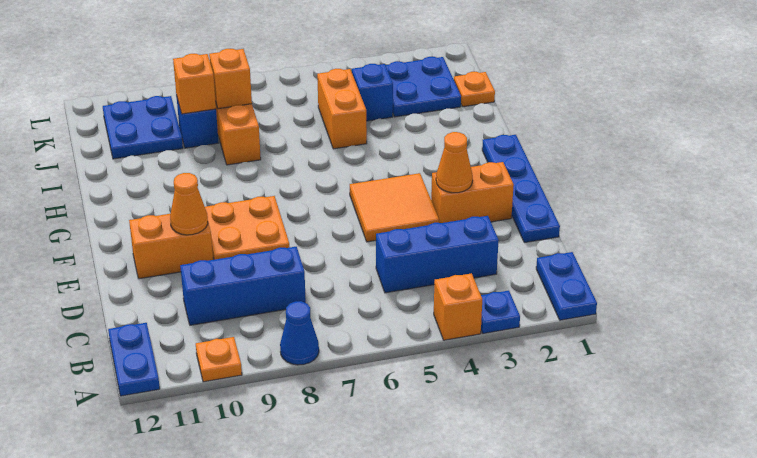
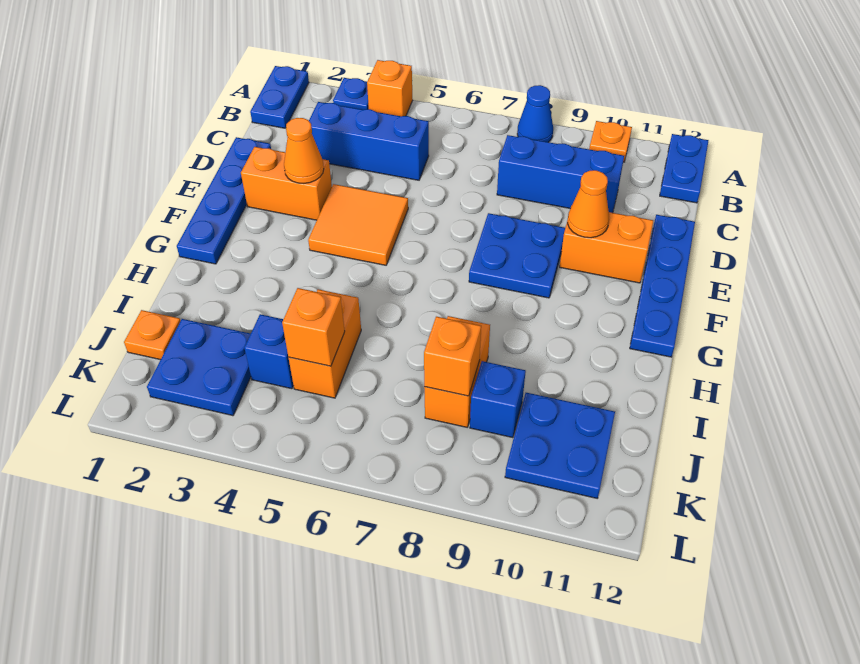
none -> blue 1x4 plate [630,215,695,357]
orange 2x2 plate [205,196,290,260] -> blue 2x2 plate [469,213,565,298]
orange 1x1 brick [173,54,216,114] -> orange 1x1 brick moved to [282,288,345,366]

